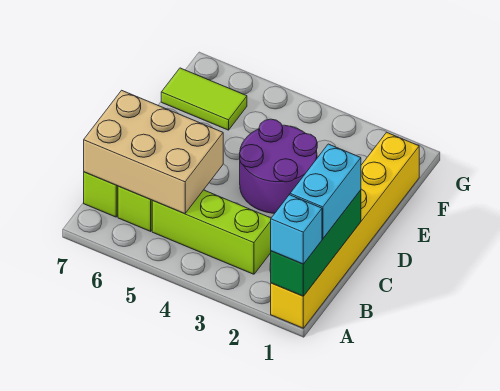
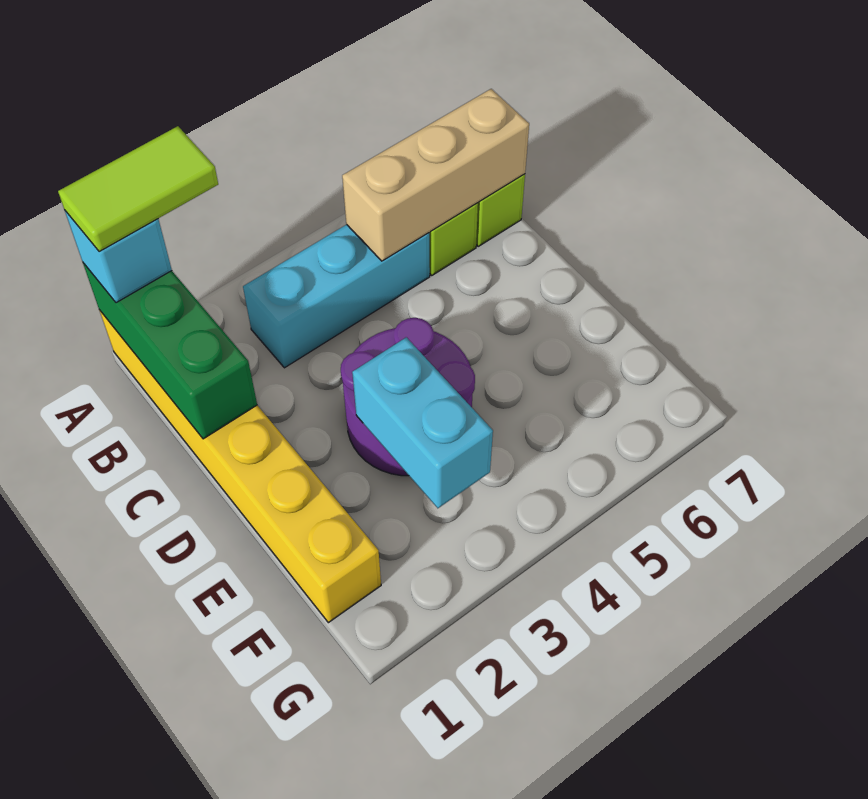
cyan 1x2 brick [290,144,361,239] -> cyan 1x2 brick moved to [352,337,493,508]
lime 1x3 brick [152,190,271,274] -> cyan 1x3 brick [243,225,430,368]
tan 2x3 brick [84,90,223,214] -> tan 1x3 brick [342,89,529,261]
lime 1x2 tile [161,68,247,130] -> lime 1x2 tile moved to [58,126,218,252]

